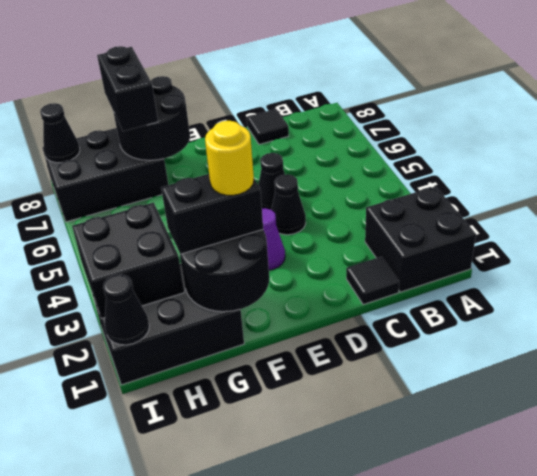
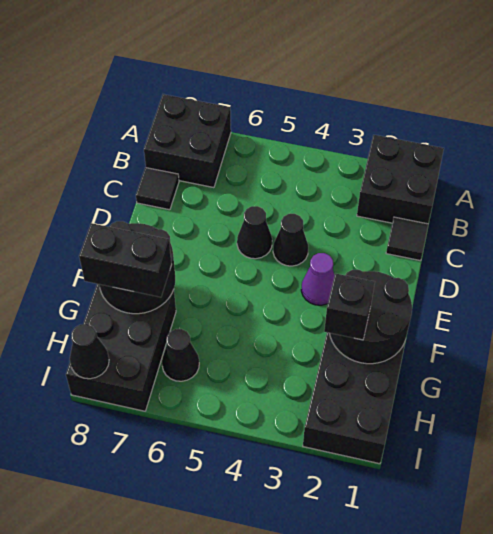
black 1x2 brick [161,174,263,254] -> black 1x1 brick [324,273,375,340]
yellow 1x1 round brick [205,121,254,195] -> none
black 2x2 brick [72,203,184,319] -> black 2x2 brick moved to [144,94,231,188]
black 1x1 cone [103,274,149,345] -> black 1x1 cone moved to [162,329,199,381]

